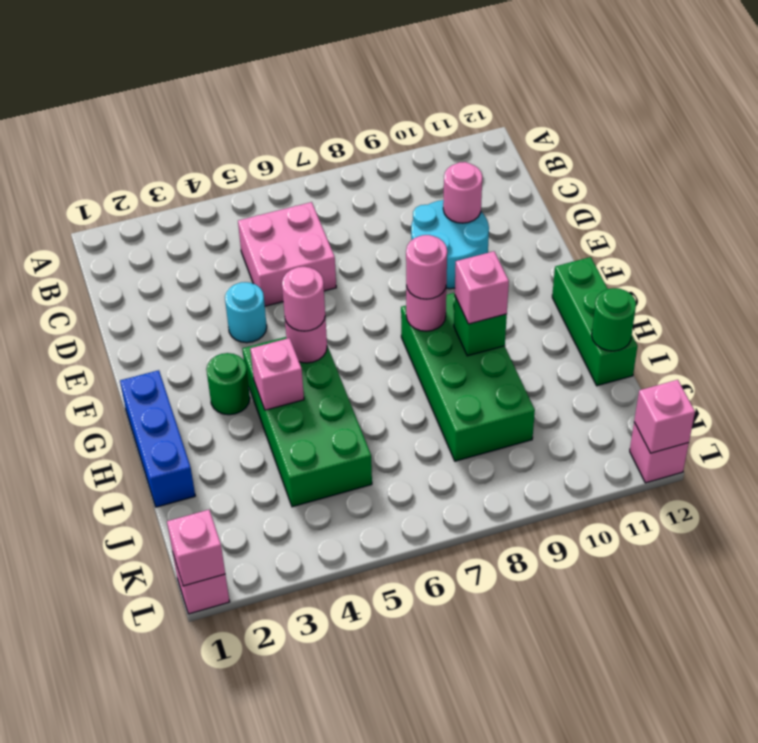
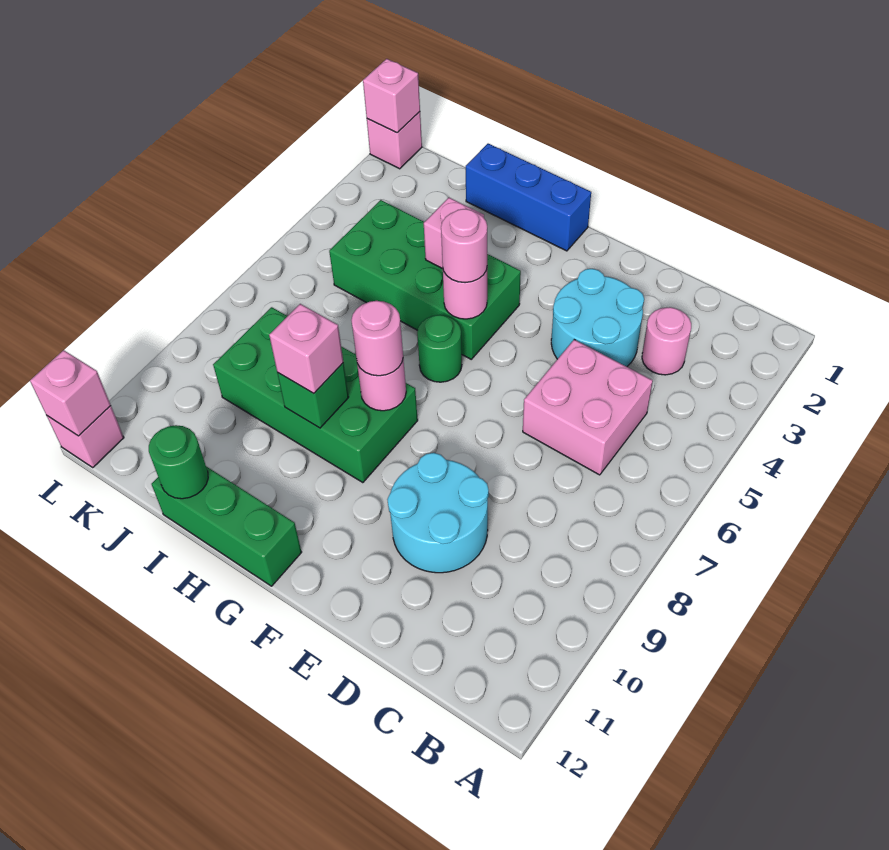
pink 1x1 round brick [443,162,482,223] -> pink 1x1 round brick moved to [642,307,691,375]
cyan 1x1 round brick [225,282,267,343] -> cyan 2x2 round brick [551,269,644,367]
green 1x1 round brick [206,353,250,415] -> green 1x1 round brick moved to [417,315,462,382]

